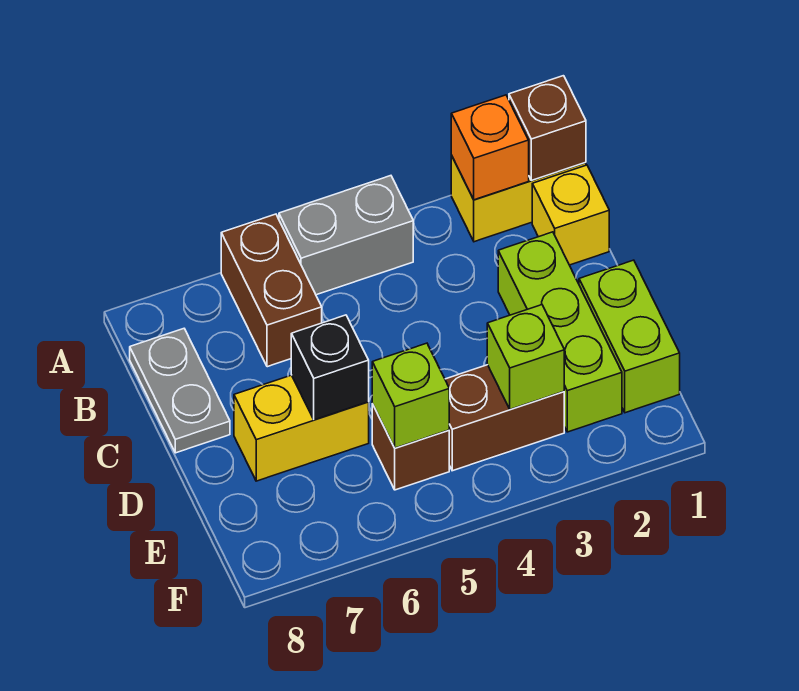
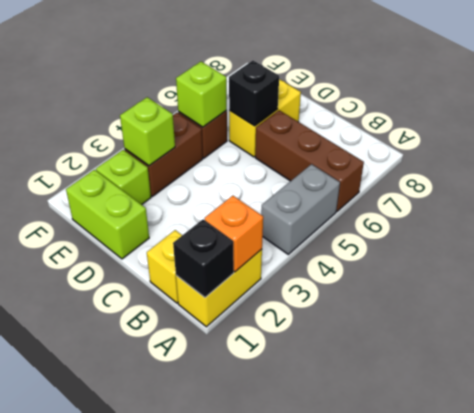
brown 1x1 brick [509,76,586,180] -> black 1x1 brick [173,219,234,297]
brown 1x2 brick [221,214,322,367] -> brown 1x3 brick [255,110,364,211]
grey 1x2 plate [130,329,230,453] -> none
lime 1x3 brick [498,232,622,432] -> lime 1x1 brick [96,150,151,205]

